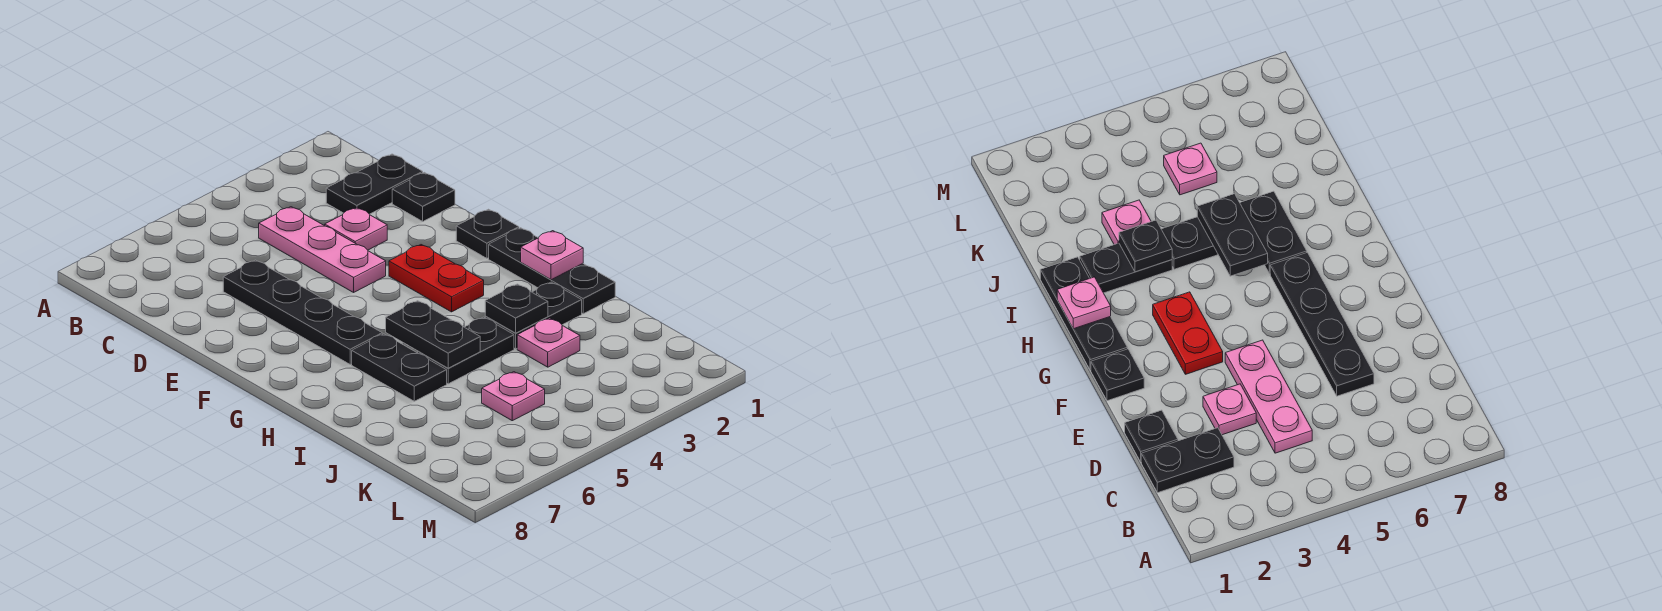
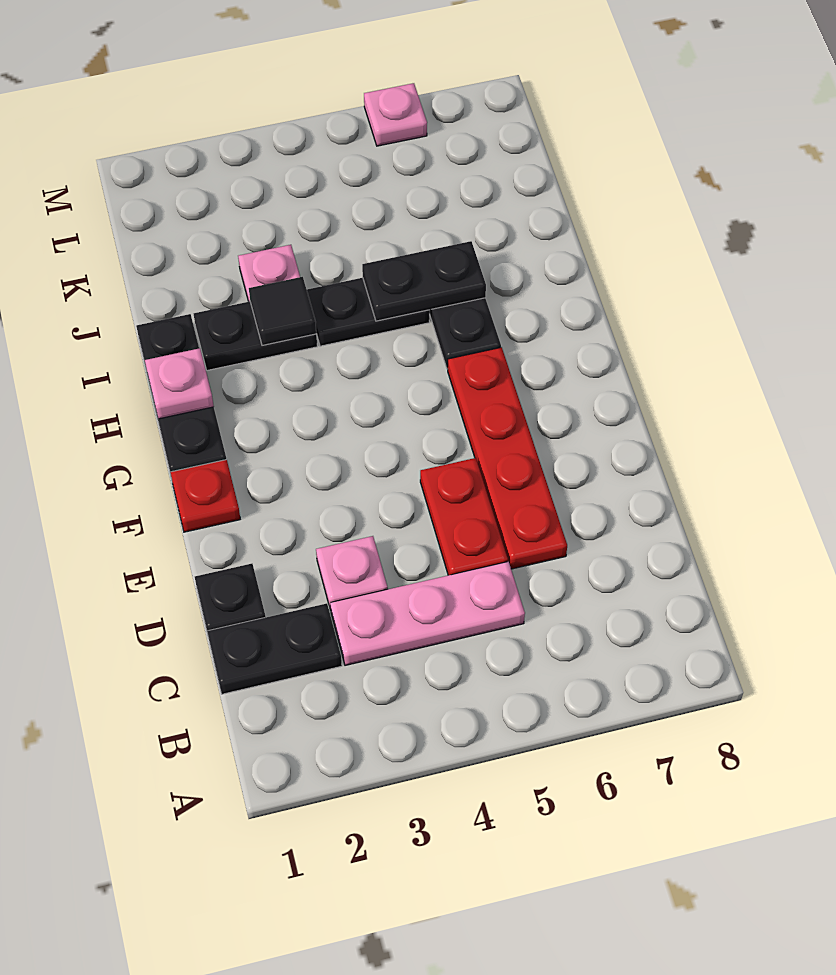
pink 1x3 plate [259,207,386,292] -> pink 1x3 plate turned to [330,562,525,665]
black 1x4 plate [223,260,382,364] -> red 1x4 plate [448,347,567,569]
black 1x1 plate [456,209,519,258] -> red 1x1 plate [170,460,240,532]
red 1x2 plate [389,245,484,312] -> red 1x2 plate moved to [420,458,508,575]
black 1x2 plate [386,301,480,368] -> black 1x2 plate turned to [362,241,486,321]
black 1x1 plate [485,284,548,333] -> black 1x1 tile [249,277,316,345]
pink 1x1 plate [482,372,545,421] -> pink 1x1 plate moved to [364,83,427,146]

